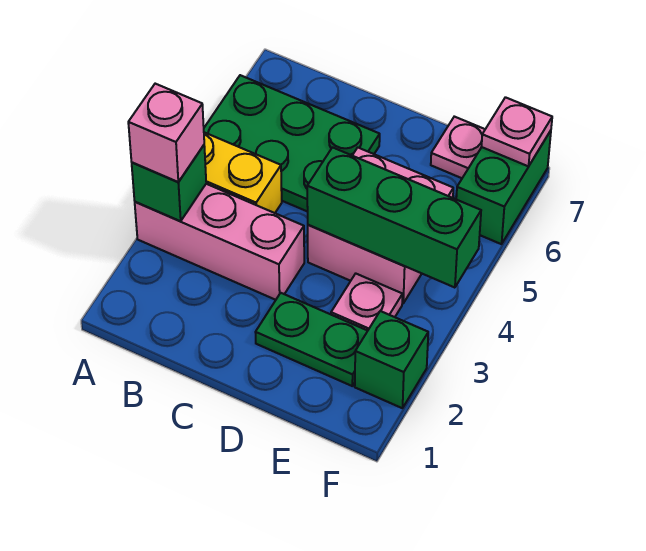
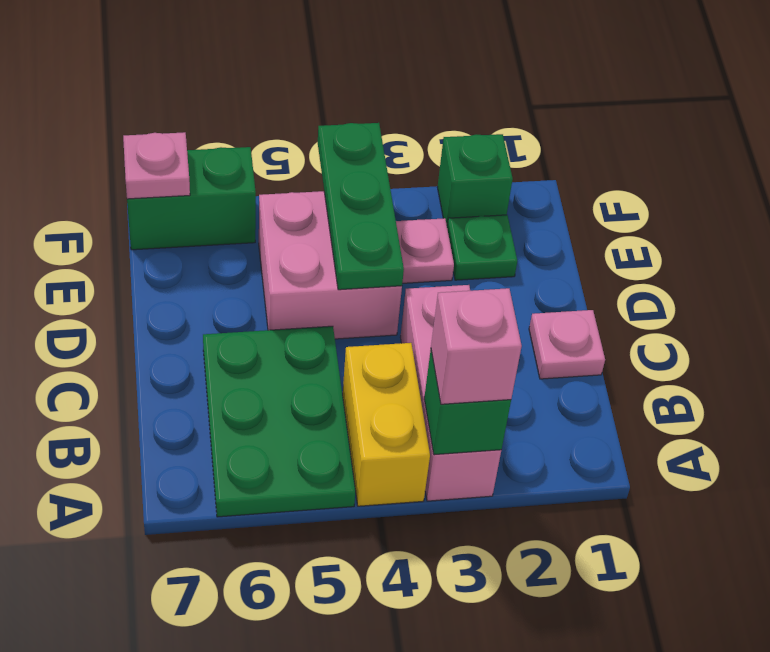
green 1x2 plate [255,293,367,386] -> green 1x1 plate [447,215,517,280]
green 1x3 brick [307,147,481,288] -> green 1x3 plate [318,123,404,290]
pink 1x1 plate [431,117,485,178] -> pink 1x1 plate moved to [529,310,605,379]

